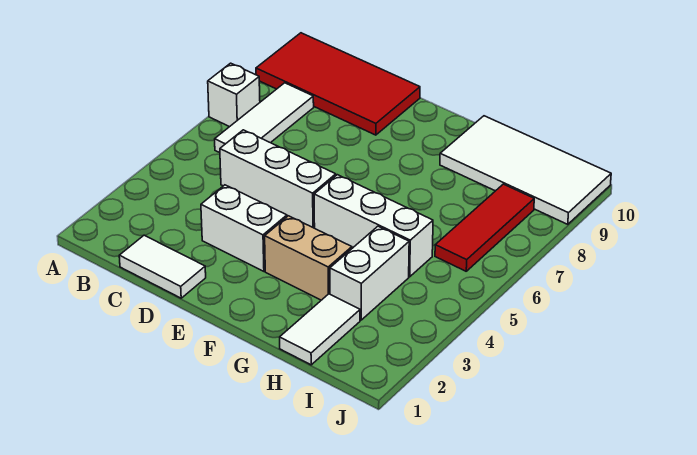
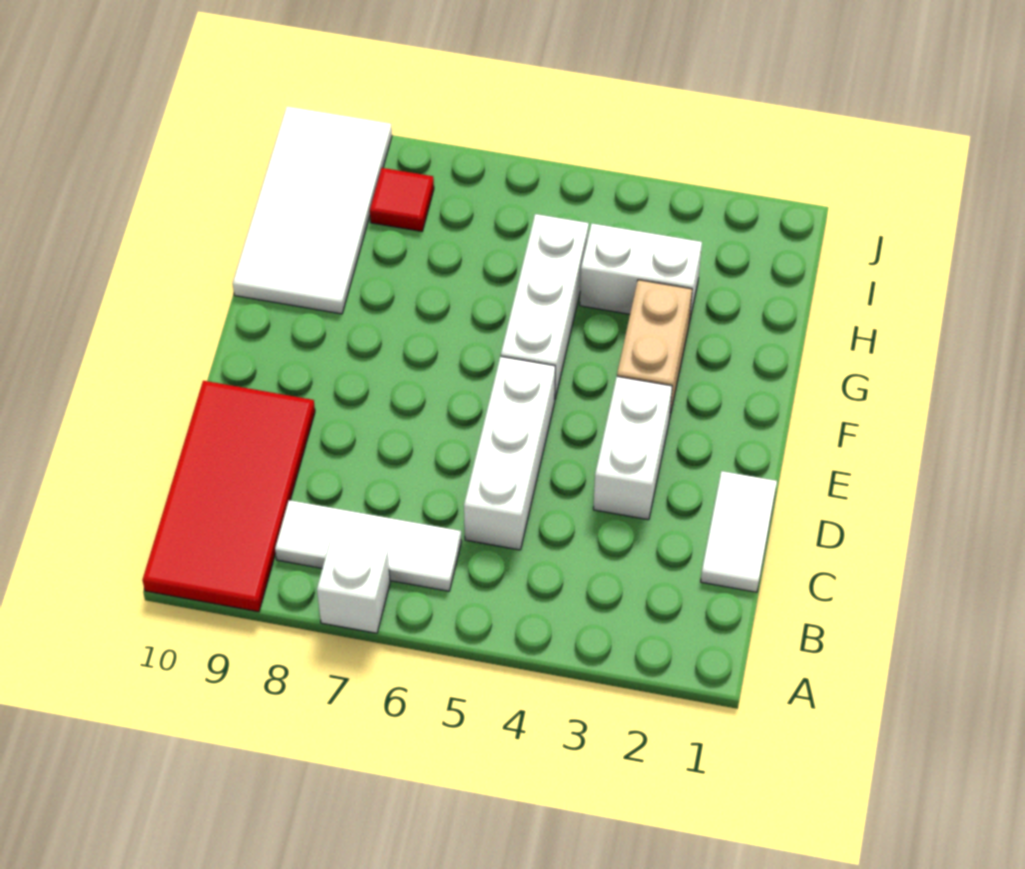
white 1x2 tile [280,294,360,365] -> none
red 1x3 tile [435,184,534,271] -> red 1x1 tile [370,168,434,231]

